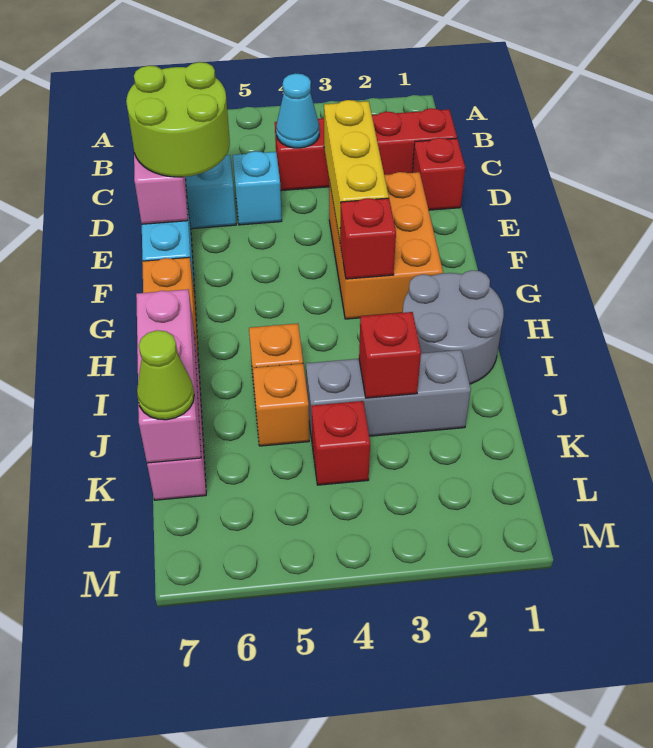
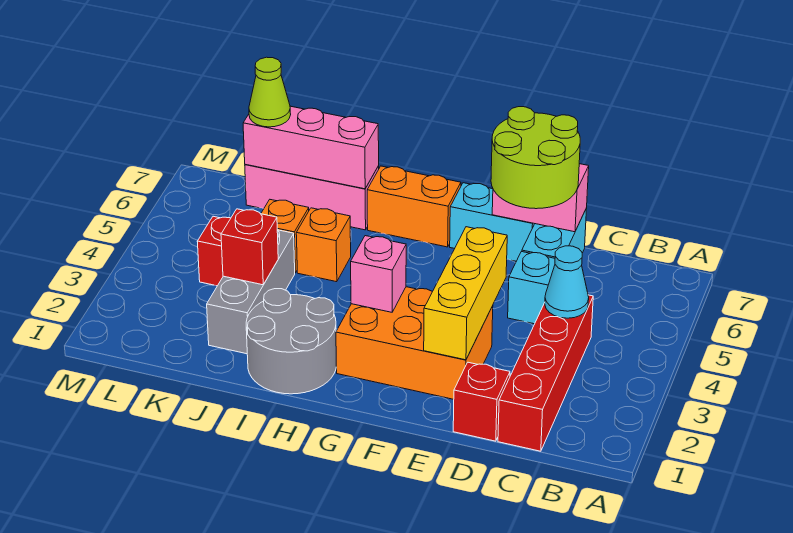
yellow 1x3 brick [324,100,389,241] -> yellow 1x3 brick turned to [424,227,507,360]
red 1x1 brick [340,198,396,279] -> pink 1x1 brick [351,236,406,312]

